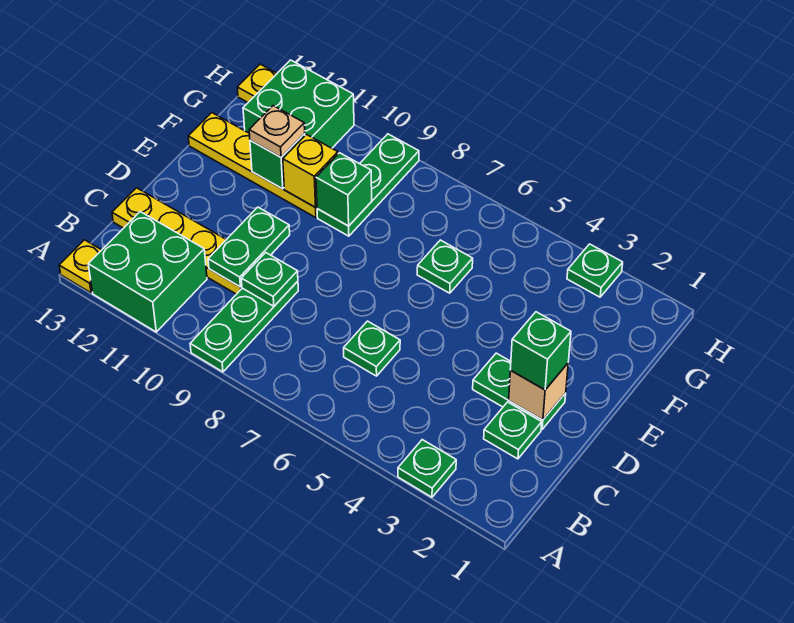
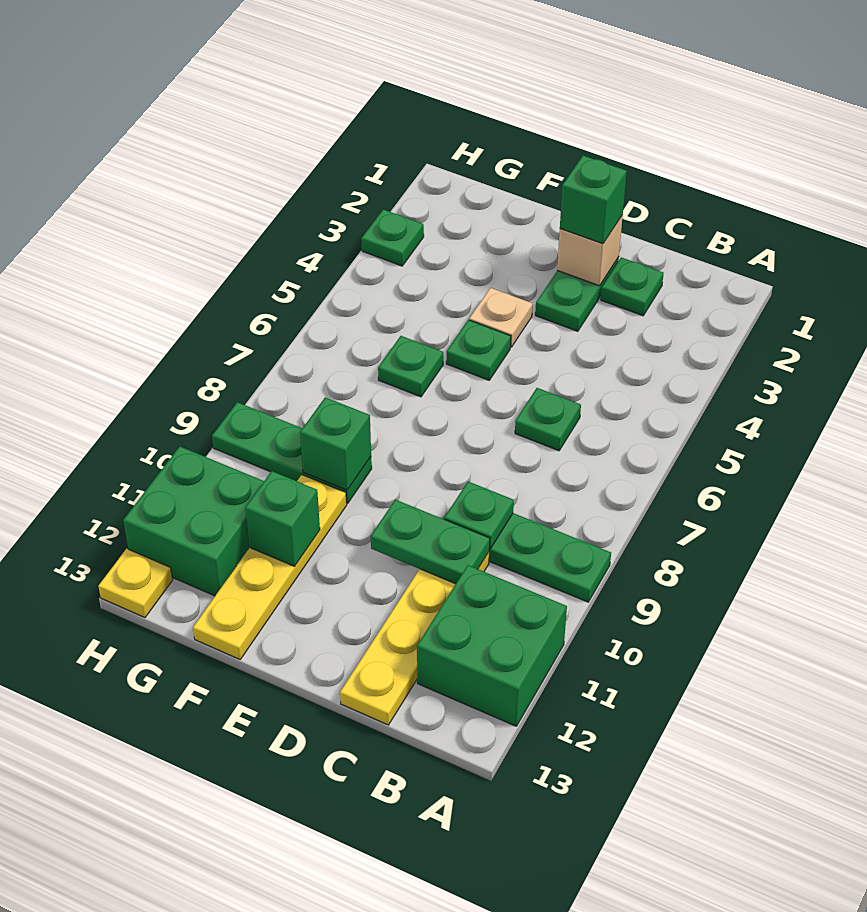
green 1x1 plate [398,440,456,497] -> green 1x1 plate moved to [446,320,511,380]
yellow 1x1 plate [59,240,101,293] -> none
yellow 1x1 brick [283,134,338,207] -> none
tan 1x1 plate [249,106,305,157] -> tan 1x1 plate moved to [469,288,533,347]

